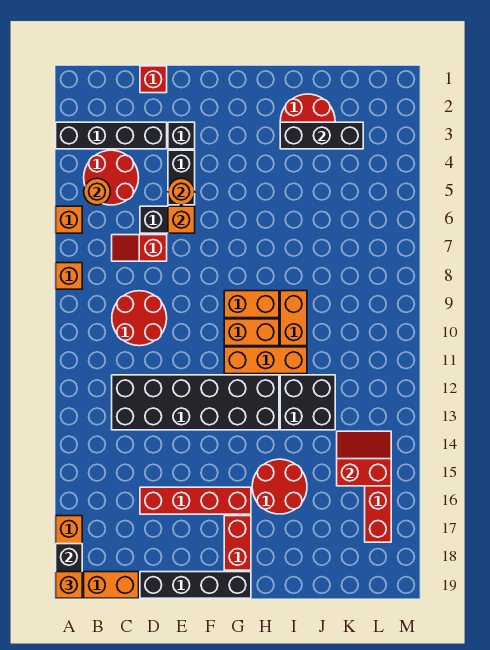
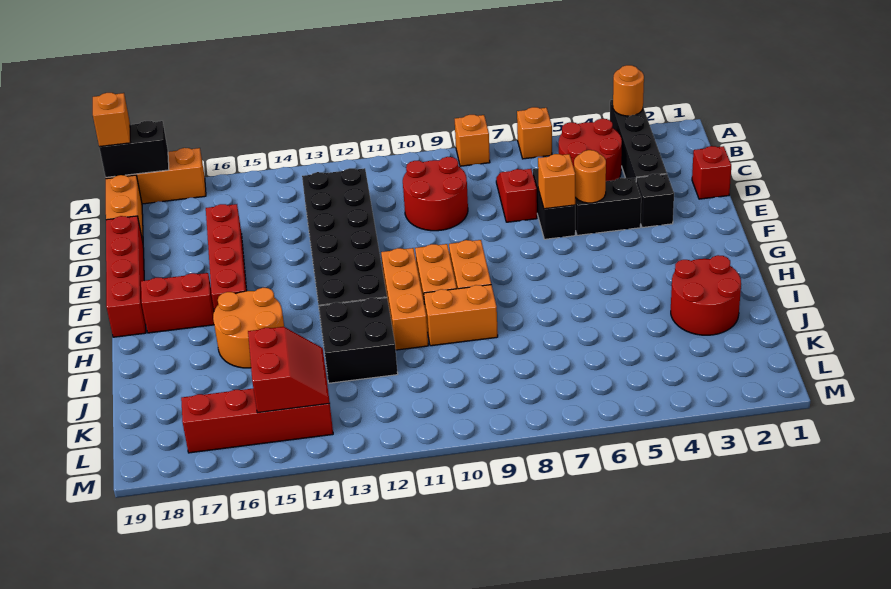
orange 1x1 round brick [84,178,110,205] -> orange 1x1 round brick moved to [613,65,644,116]
black 1x4 brick [140,572,251,598] -> red 1x4 brick [106,216,146,337]
red 2x2 round brick [252,459,307,514] -> orange 2x2 round brick [213,288,284,368]
black 1x3 brick [280,122,363,149] -> none

